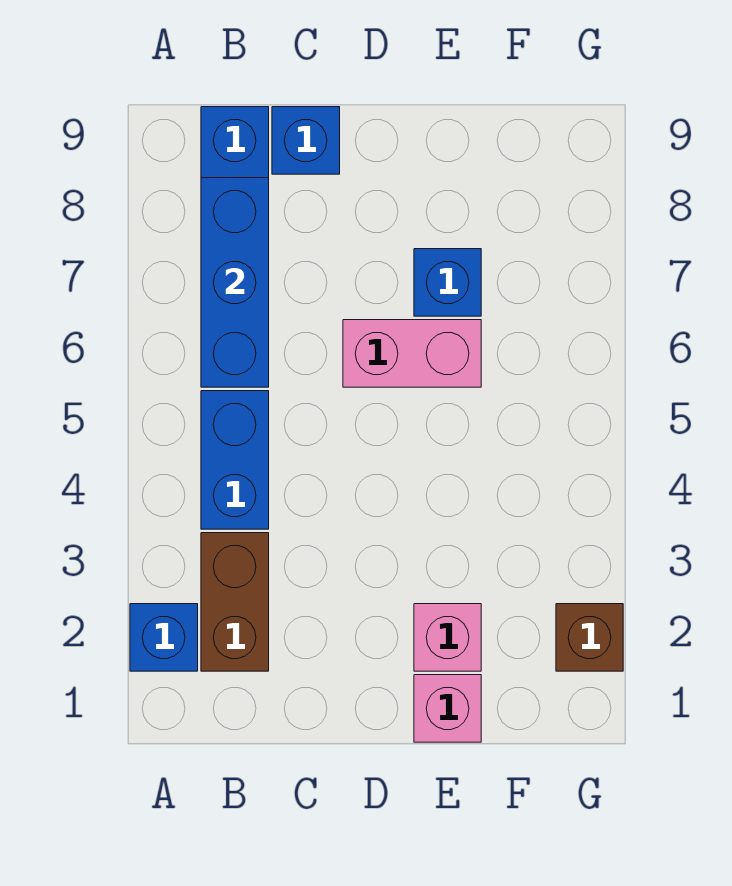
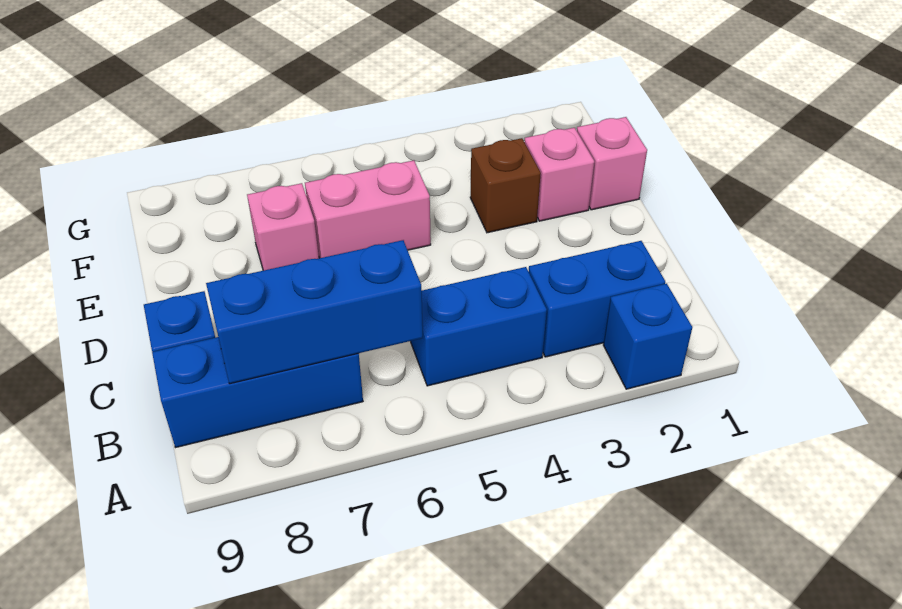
brown 1x2 brick [201,533,269,671] -> blue 1x2 brick [529,241,665,357]
pink 1x2 brick [343,320,481,387] -> pink 1x2 brick turned to [305,160,431,258]
blue 1x1 brick [414,249,481,316] -> pink 1x1 brick [247,183,319,271]
brown 1x1 brick [556,604,623,671] -> brown 1x1 brick moved to [470,138,541,233]

